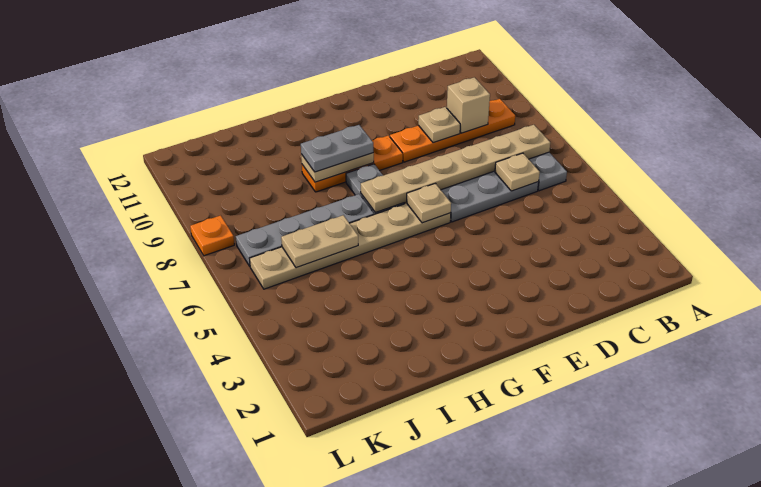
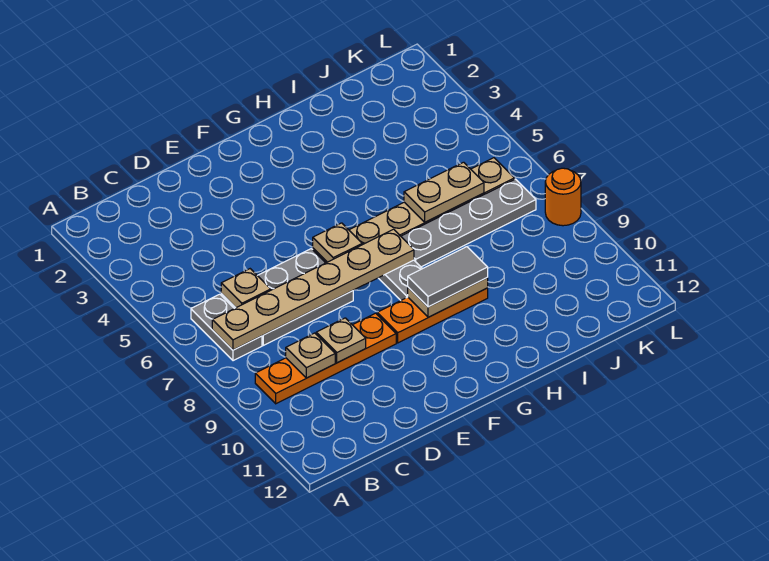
tan 1x1 brick [447,77,490,133] -> tan 1x1 plate [286,333,335,378]
grey 1x2 plate [301,125,373,172] -> grey 1x2 tile [408,247,488,307]
orange 1x1 plate [190,215,234,256] -> orange 1x1 round brick [545,168,581,226]

